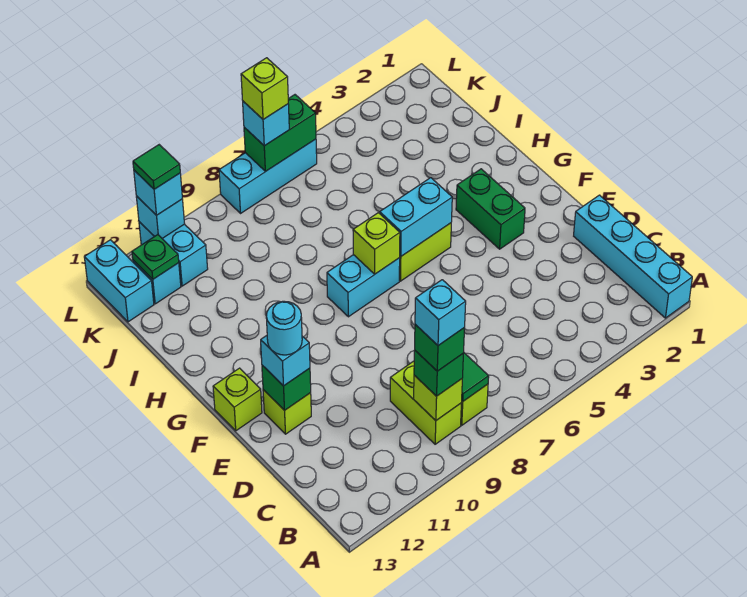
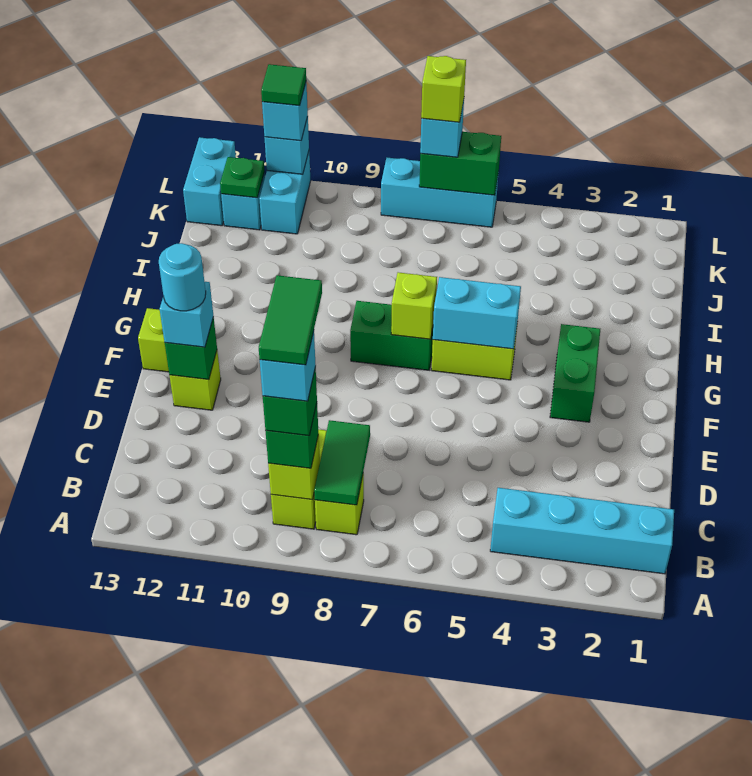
cyan 1x4 brick [574,195,692,318] -> cyan 1x4 brick turned to [490,488,674,574]
none -> green 1x2 tile [259,275,322,365]
cyan 1x2 brick [327,255,400,317] -> green 1x2 brick [350,301,433,370]

